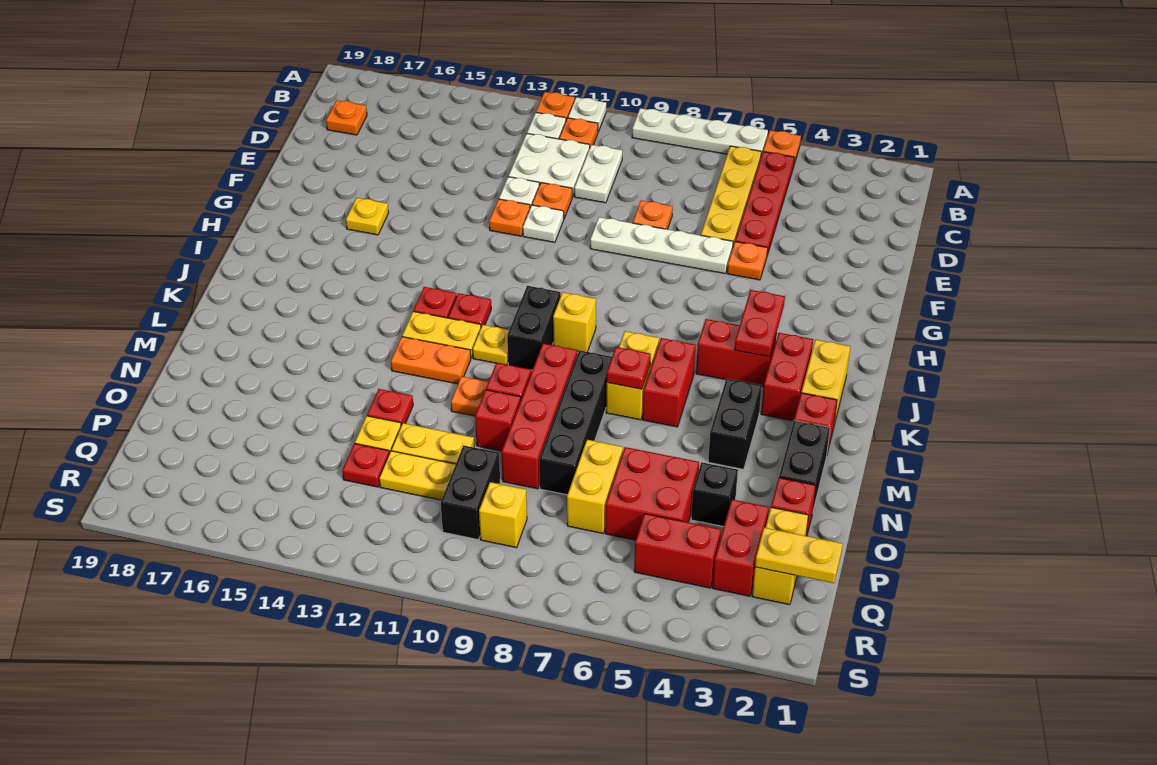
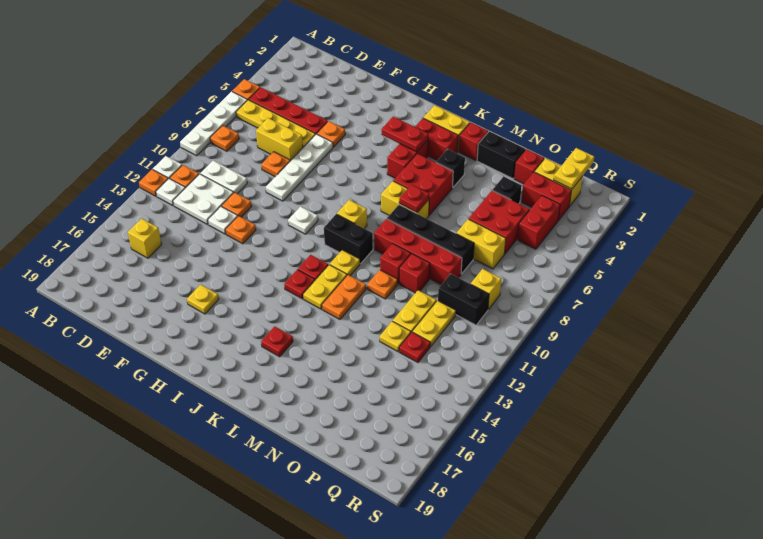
none -> yellow 1x1 brick [128,219,162,258]
orange 1x1 plate [326,100,367,135] -> orange 1x1 plate moved to [210,125,239,151]
none -> yellow 1x2 brick [256,118,303,161]
white 1x1 plate [523,205,564,242] -> white 1x1 plate moved to [288,206,318,234]
red 1x2 brick [643,338,696,427] -> red 2x2 brick [393,154,453,215]
black 1x2 brick [708,379,762,469] -> black 1x1 brick [436,149,465,187]
red 1x1 plate [367,389,413,426] -> red 1x1 plate moved to [261,326,293,357]

